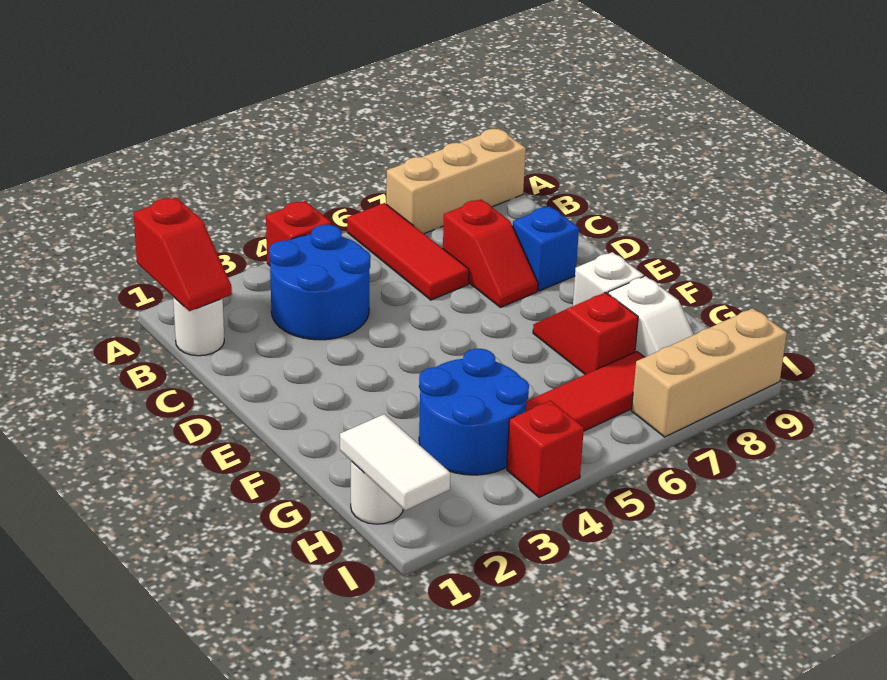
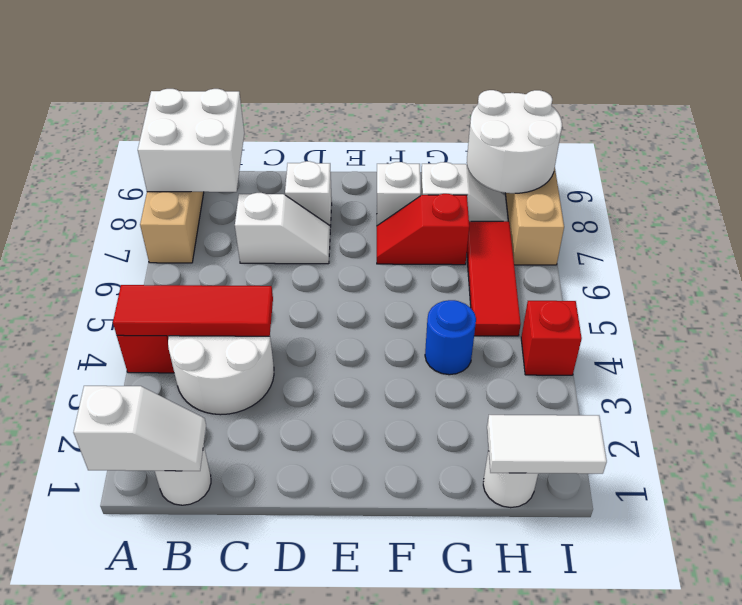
red 1x2 slope [134,197,232,311] -> white 1x2 slope [73,386,206,471]
red 1x3 tile [347,203,469,300] -> red 1x3 tile moved to [113,285,273,336]
none -> white 2x2 brick [138,89,244,192]
blue 2x2 round brick [269,225,371,340] -> white 2x2 round brick [168,336,274,415]
red 1x2 slope [443,200,538,307] -> white 1x2 slope [235,193,330,264]
blue 1x1 brick [513,206,579,291] -> white 1x1 brick [285,161,332,227]
blue 2x2 round brick [419,349,529,475] -> blue 1x1 round brick [425,300,476,375]
none -> white 2x2 round brick [467,90,562,193]

